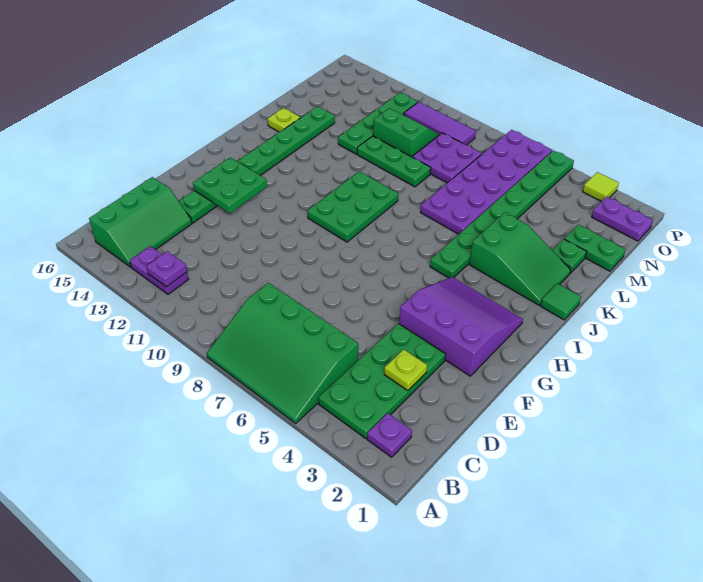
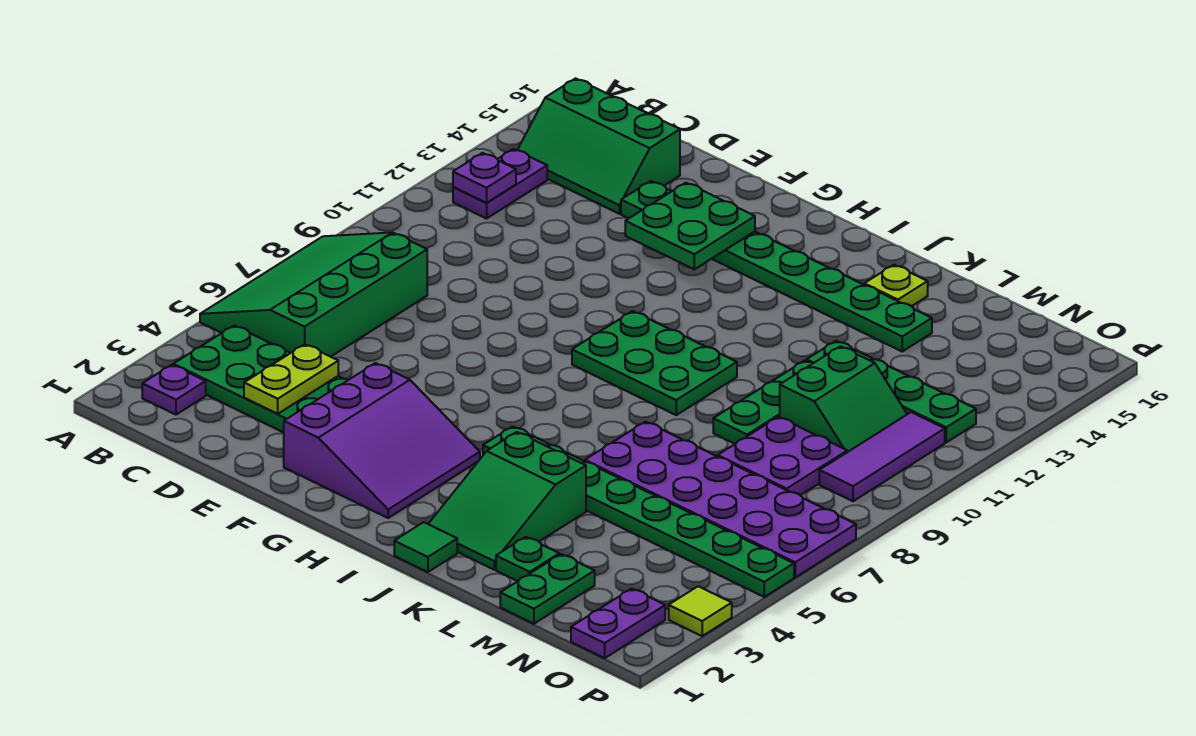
lime 1x1 plate [384,349,427,391] -> lime 1x2 plate [244,344,338,414]

